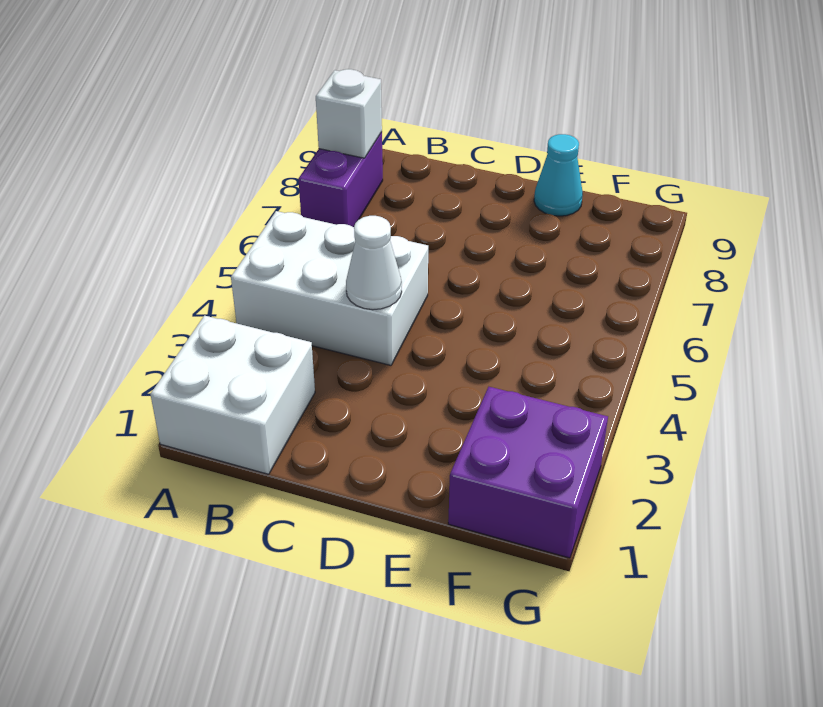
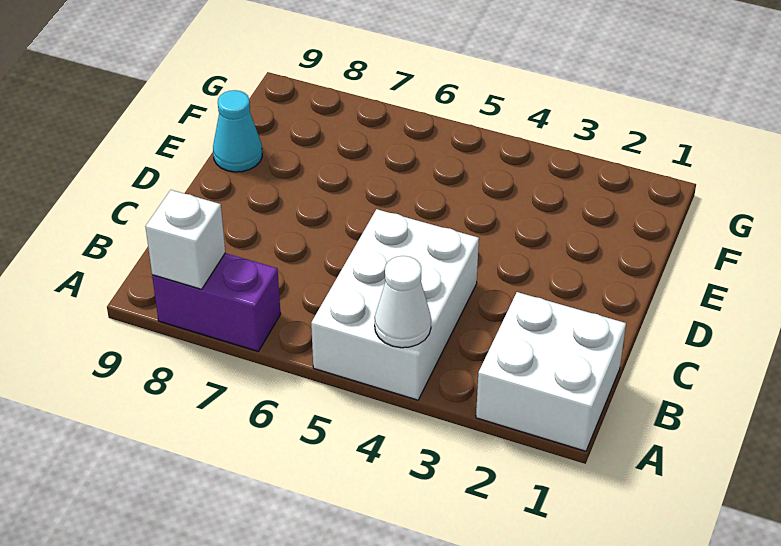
white 1x1 cone [346,216,402,310] -> white 1x1 cone moved to [375,256,431,348]
purple 2x2 brick [448,387,608,558] -> none

